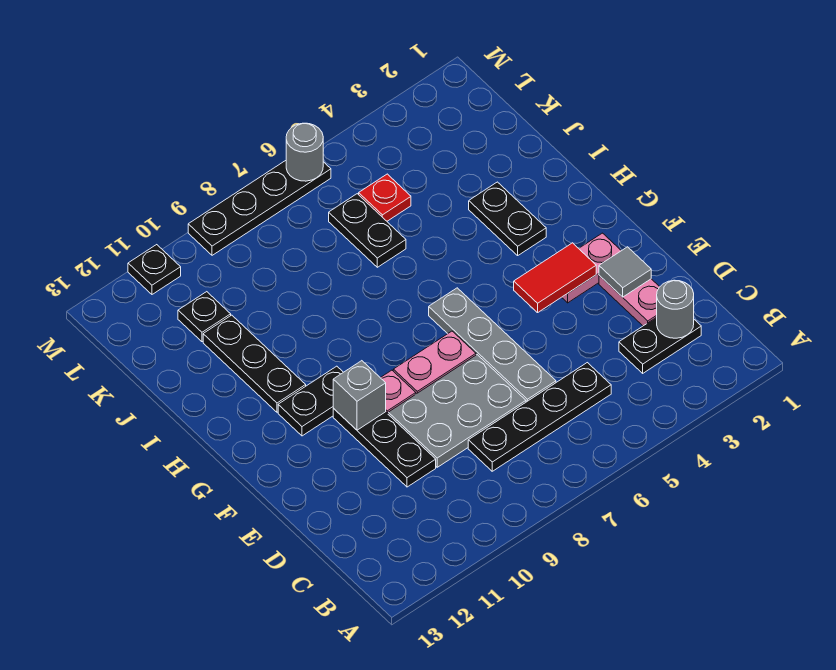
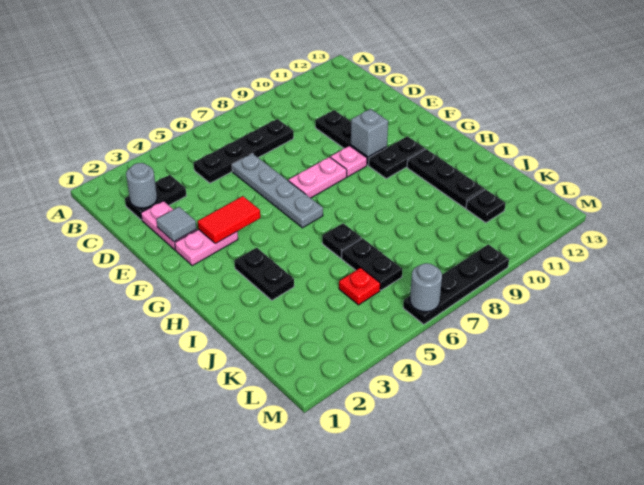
grey 2x3 plate [388,355,526,467] -> none
black 1x1 plate [128,245,181,294] -> black 1x1 plate moved to [322,223,362,258]

